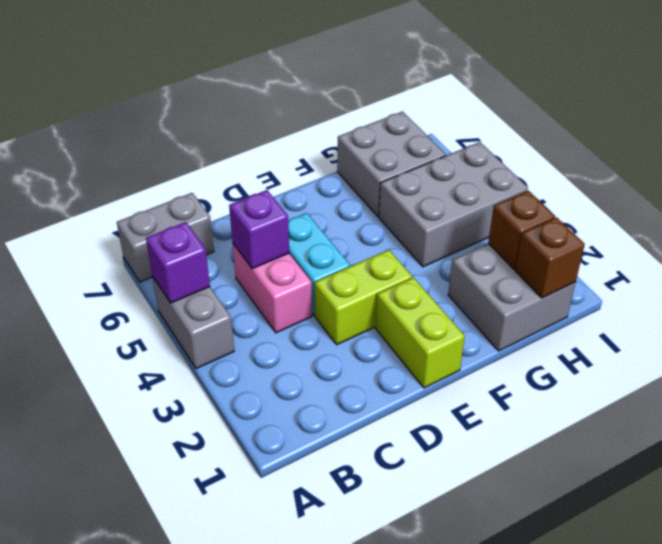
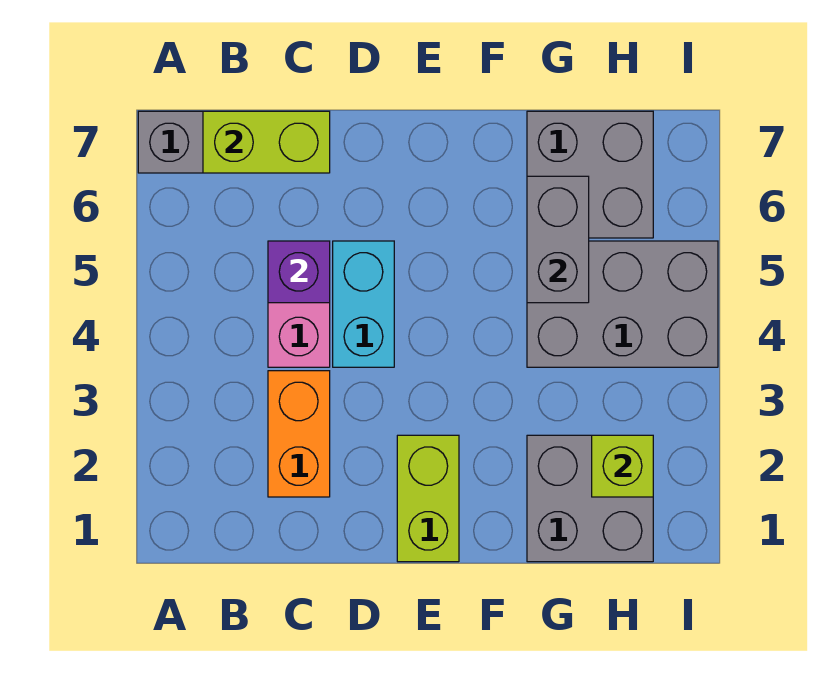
grey 1x2 brick [153,278,234,369] -> grey 1x2 brick moved to [527,176,589,303]
purple 1x1 brick [146,222,210,303] -> none
none -> orange 1x2 brick [268,371,330,497]
lime 1x2 brick [315,250,412,344] -> lime 1x2 brick moved to [203,111,330,173]
brown 1x1 brick [515,217,585,298] -> none
brown 1x1 brick [488,191,555,269] -> lime 1x1 brick [592,435,653,497]

